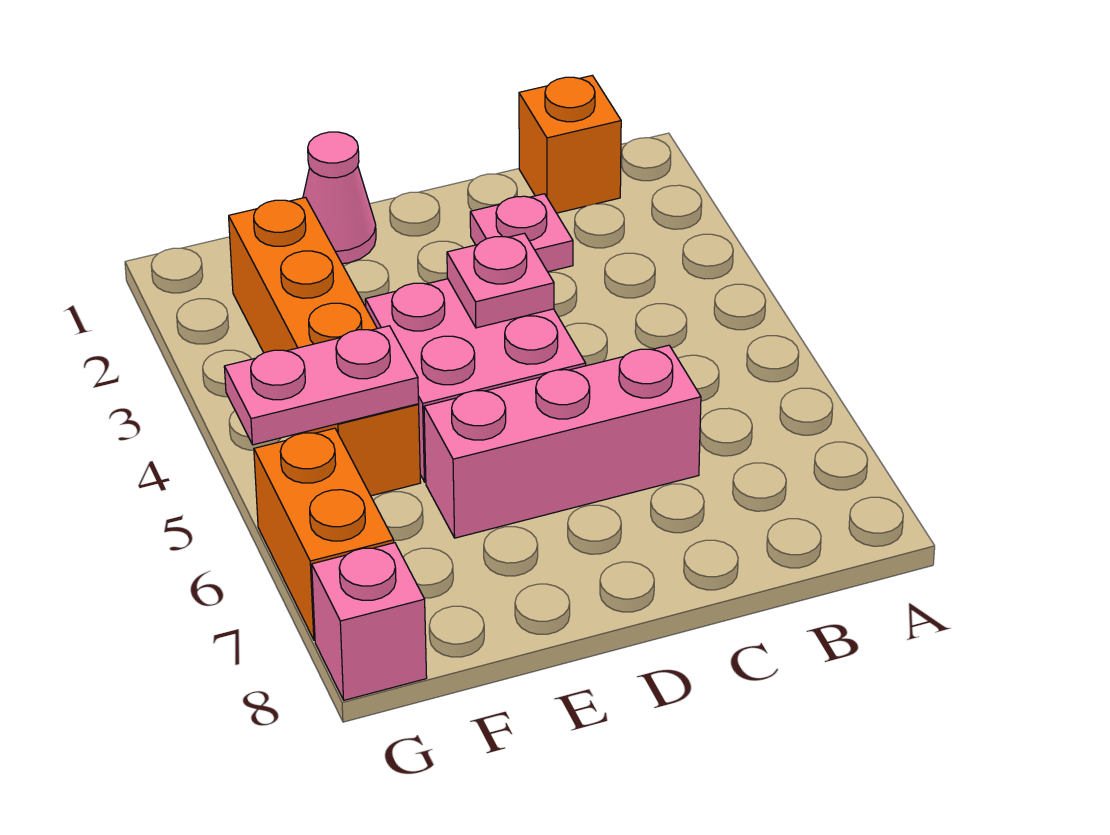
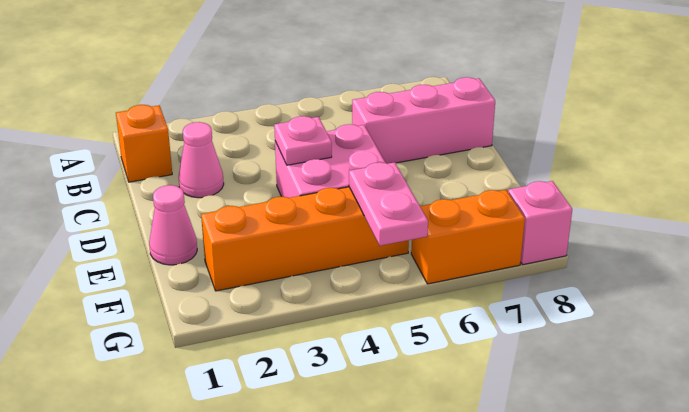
pink 1x1 plate [470,194,573,272] -> pink 1x1 cone [179,122,224,198]
pink 1x3 brick [424,345,701,538] -> pink 1x3 brick turned to [352,77,495,164]

